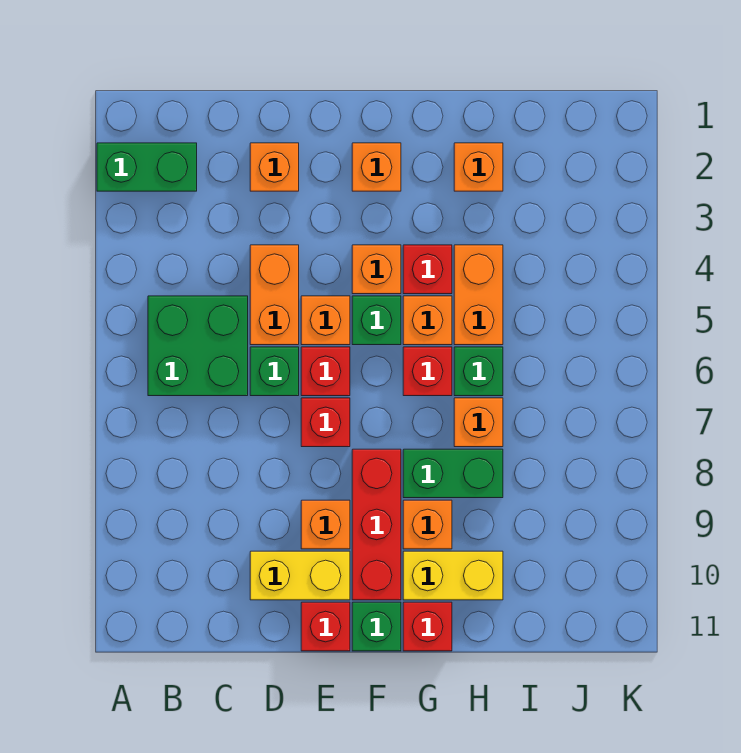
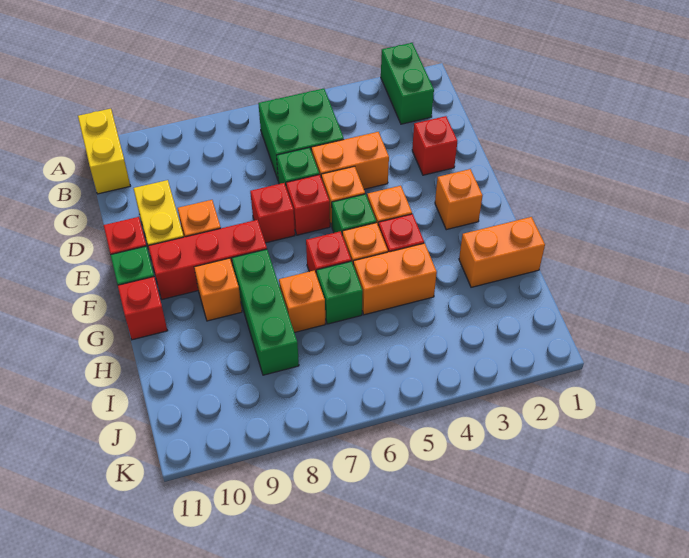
orange 1x1 brick [250,143,299,191] -> red 1x1 brick [412,116,457,175]
green 1x2 brick [403,449,503,498] -> green 1x3 brick [232,249,299,375]
yellow 1x2 brick [403,551,503,600] -> yellow 1x2 brick moved to [78,109,130,194]
orange 1x1 brick [454,143,503,191] -> orange 1x2 brick [459,217,545,287]

